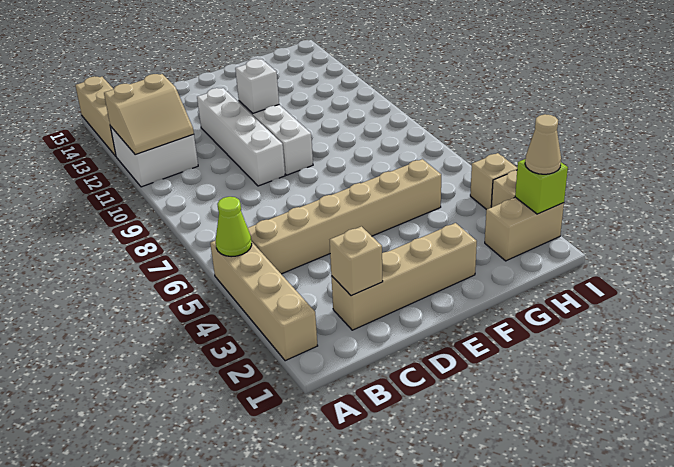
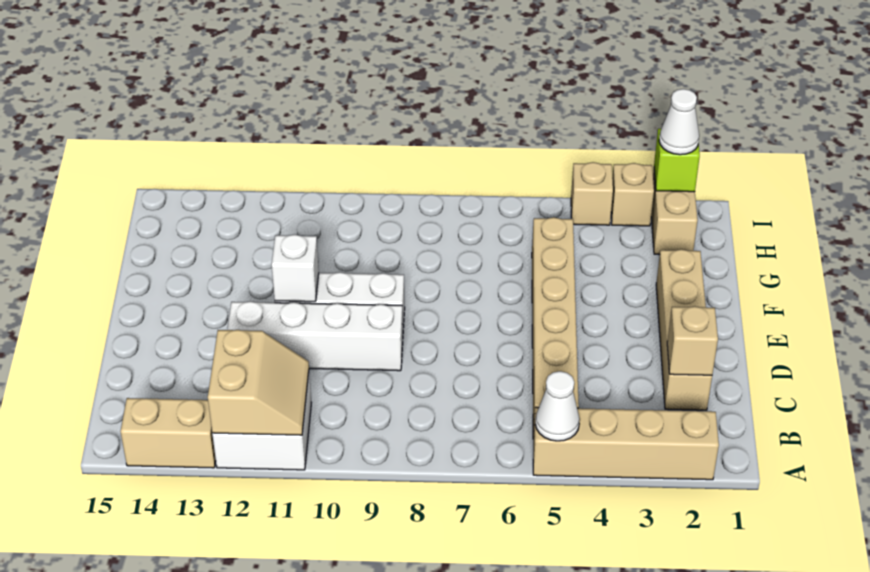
lime 1x1 cone [216,197,252,257] -> white 1x1 cone [535,371,580,441]
tan 1x3 brick [75,76,116,156] -> tan 1x2 brick [121,398,216,468]
tan 1x1 cone [525,114,561,174] -> white 1x1 cone [659,89,699,155]

